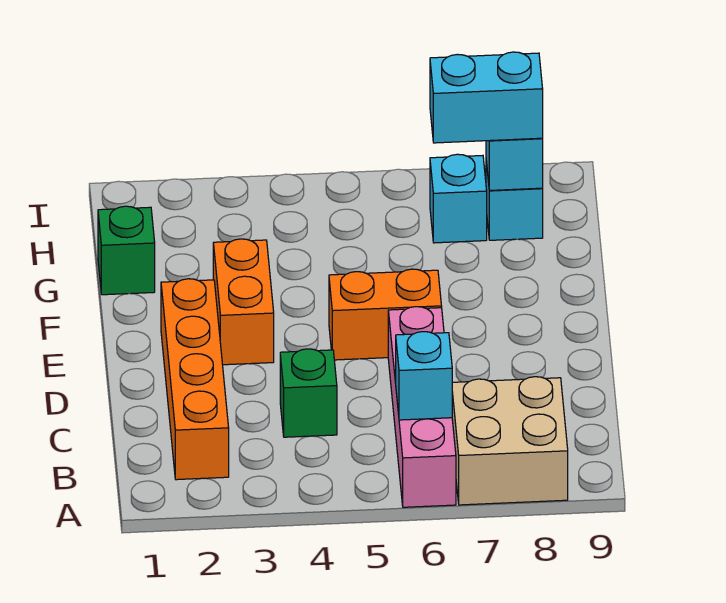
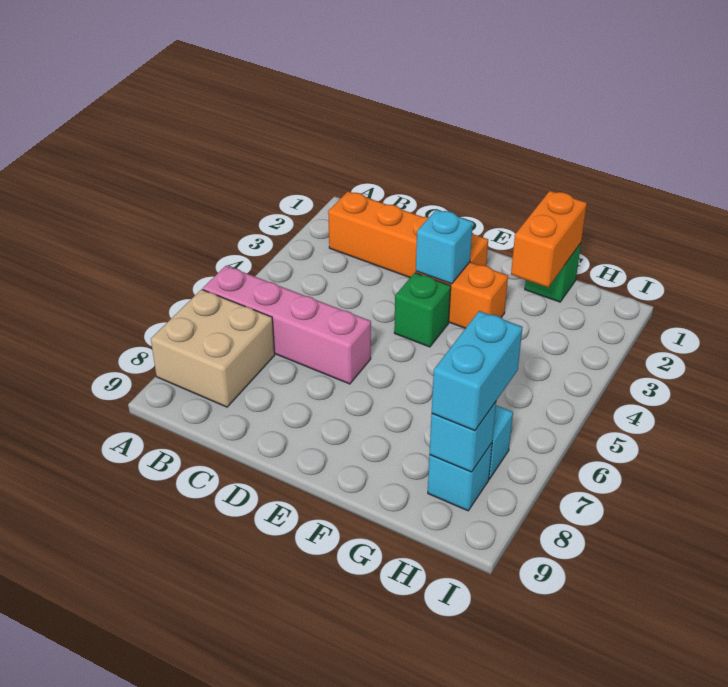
cyan 1x1 brick [396,332,452,420] -> cyan 1x1 brick moved to [416,209,473,284]
green 1x1 brick [280,349,337,437] -> green 1x1 brick moved to [394,273,451,347]
orange 1x2 brick [329,269,442,360] -> orange 1x2 brick moved to [511,191,587,287]

